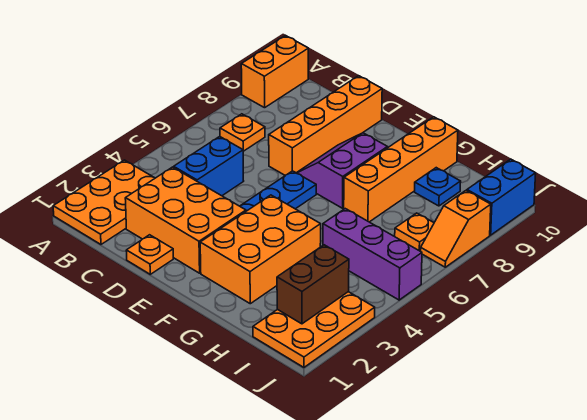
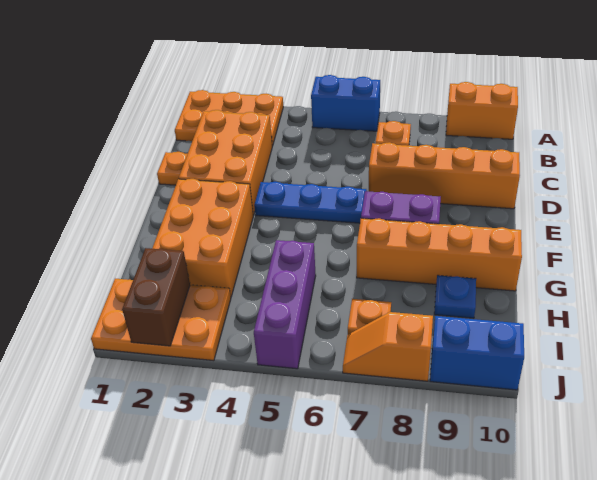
blue 1x2 brick [174,137,243,196] -> blue 1x2 brick moved to [311,75,380,131]
orange 2x3 brick [200,195,321,304] -> orange 2x3 brick turned to [152,179,253,296]
brown 1x2 brick [277,245,349,324] -> brown 1x2 brick turned to [122,248,190,346]

